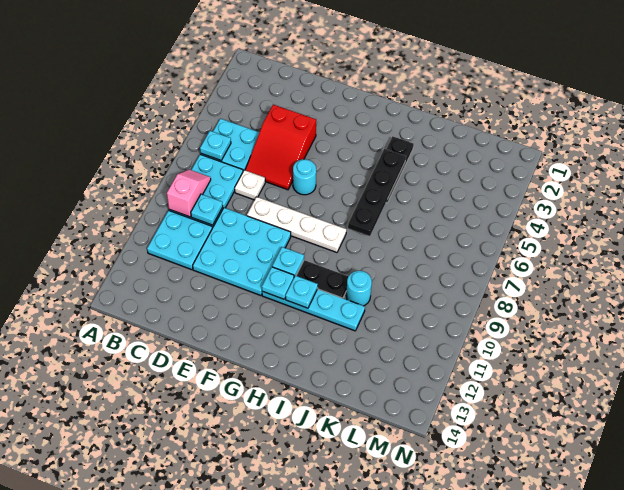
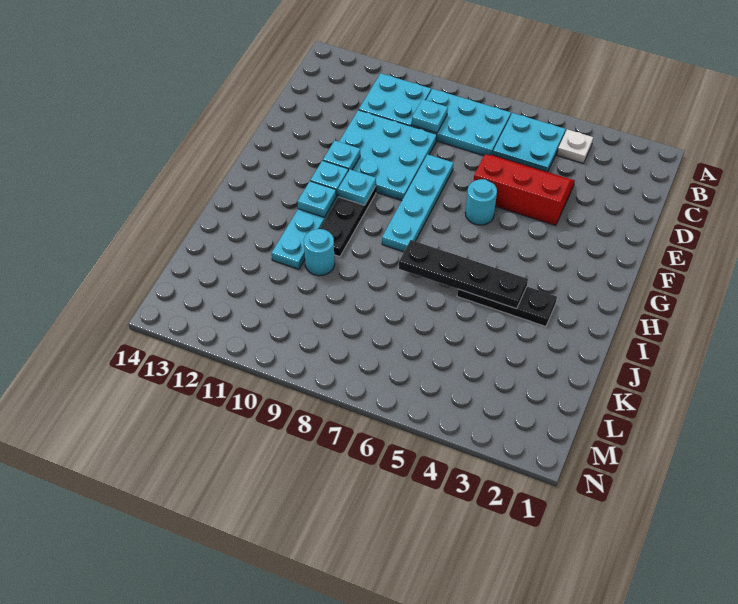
cyan 1x1 plate [200,131,231,160] -> cyan 1x1 plate moved to [323,141,360,171]
pink 1x2 slope [167,170,211,217] -> none
red 2x3 slope [245,105,316,190] -> red 2x3 slope turned to [474,155,575,226]
white 1x1 plate [235,170,265,200] -> white 1x1 plate moved to [557,129,593,163]
white 1x4 plate [247,197,346,252] -> cyan 1x4 plate [382,154,453,252]

